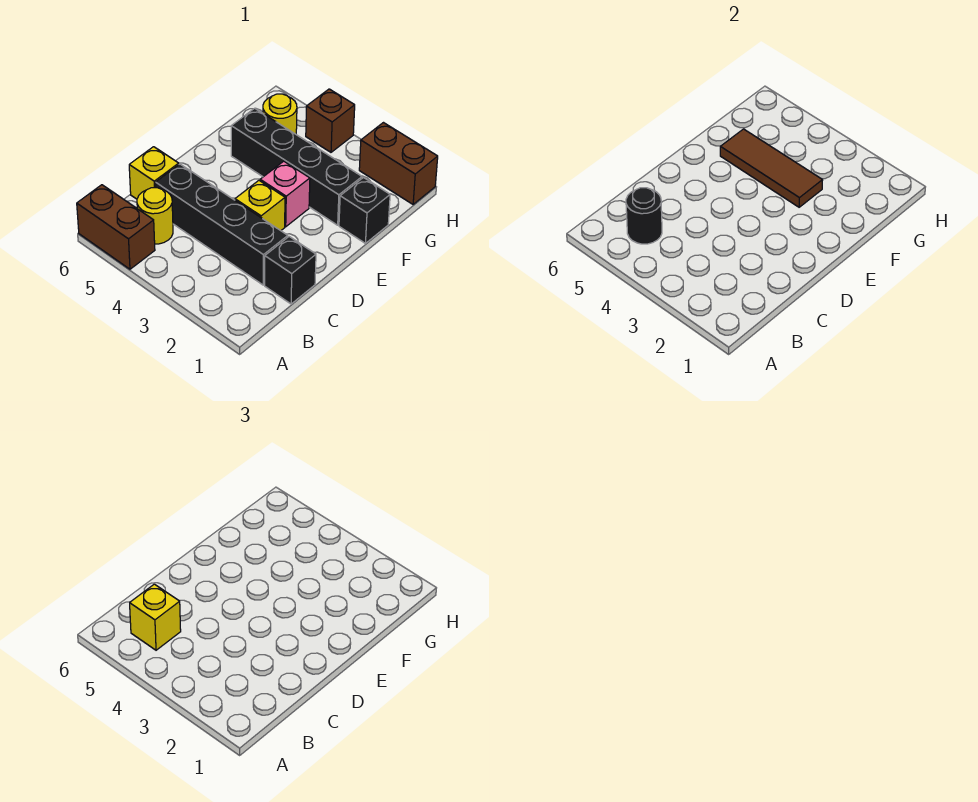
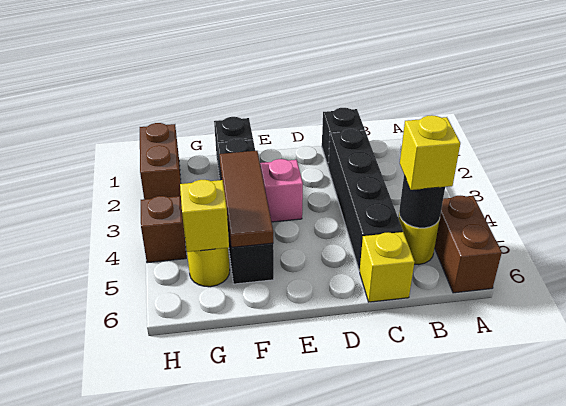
yellow 1x1 brick [235,181,285,231] -> yellow 1x1 brick moved to [180,180,229,252]

